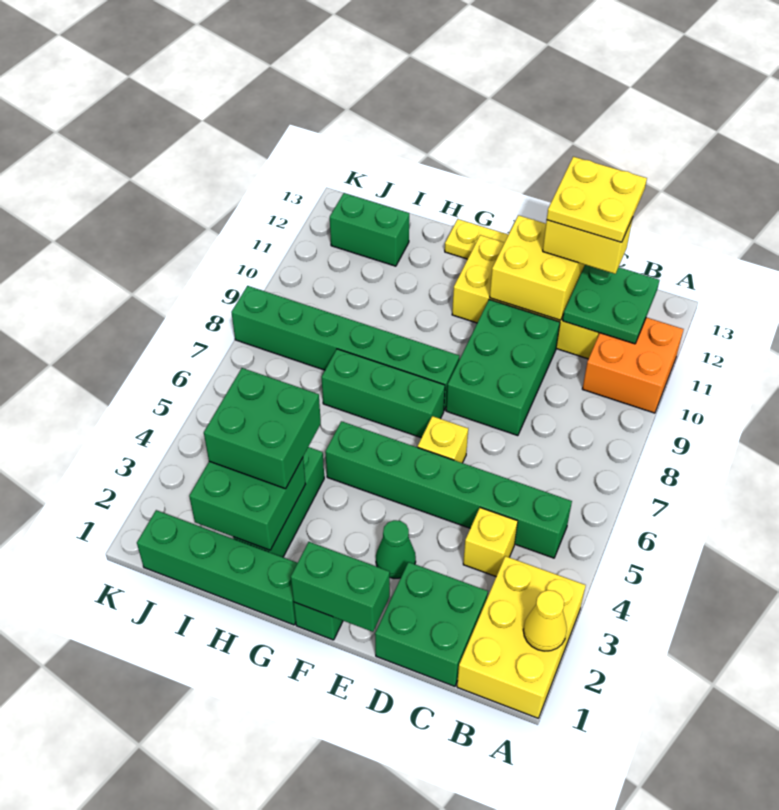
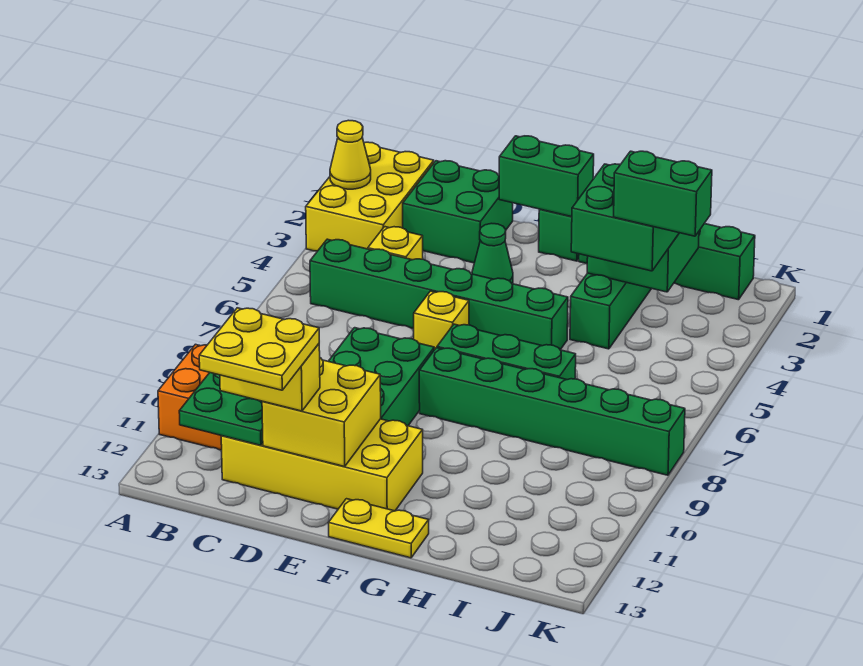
green 1x2 brick [330,193,409,266] -> green 1x2 brick moved to [614,151,712,236]

